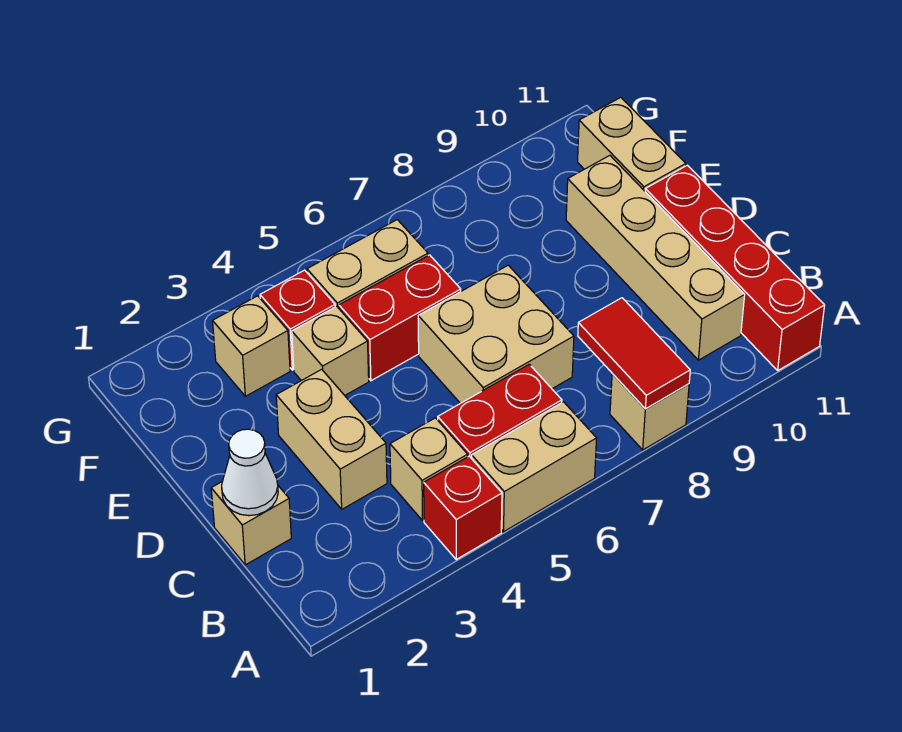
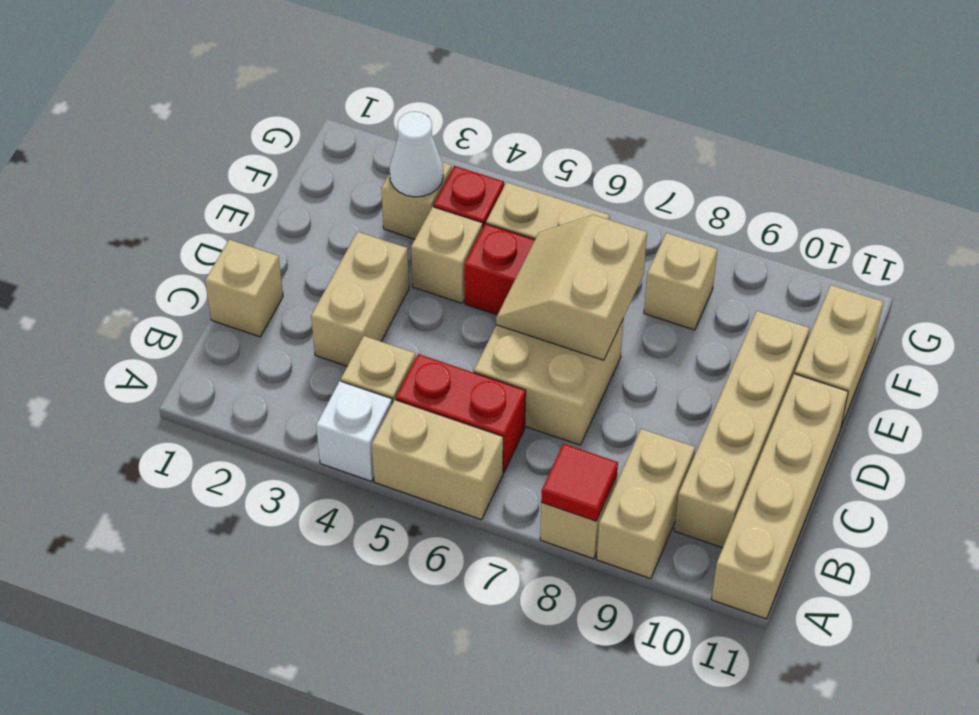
red 1x1 brick [424,456,502,559] -> white 1x1 brick [316,381,392,481]
red 1x2 tile [578,298,690,409] -> red 1x1 tile [541,444,618,521]
none -> tan 1x2 brick [597,429,695,579]
red 1x4 brick [645,165,825,370] -> tan 1x4 brick [711,374,848,619]
white 1x1 cone [222,429,278,516] -> white 1x1 cone moved to [389,112,443,197]
none -> tan 2x2 slope [496,215,647,360]
none -> tan 1x1 brick [644,233,718,330]

